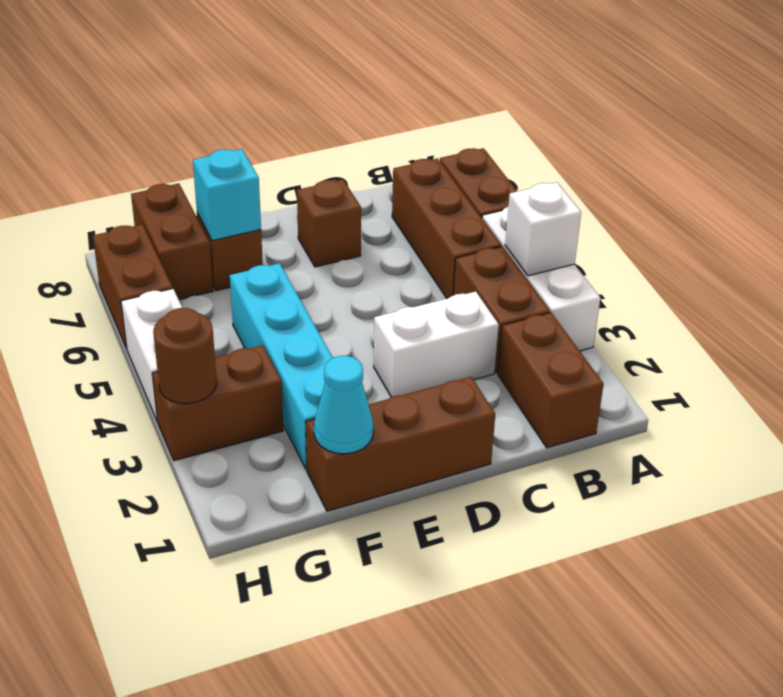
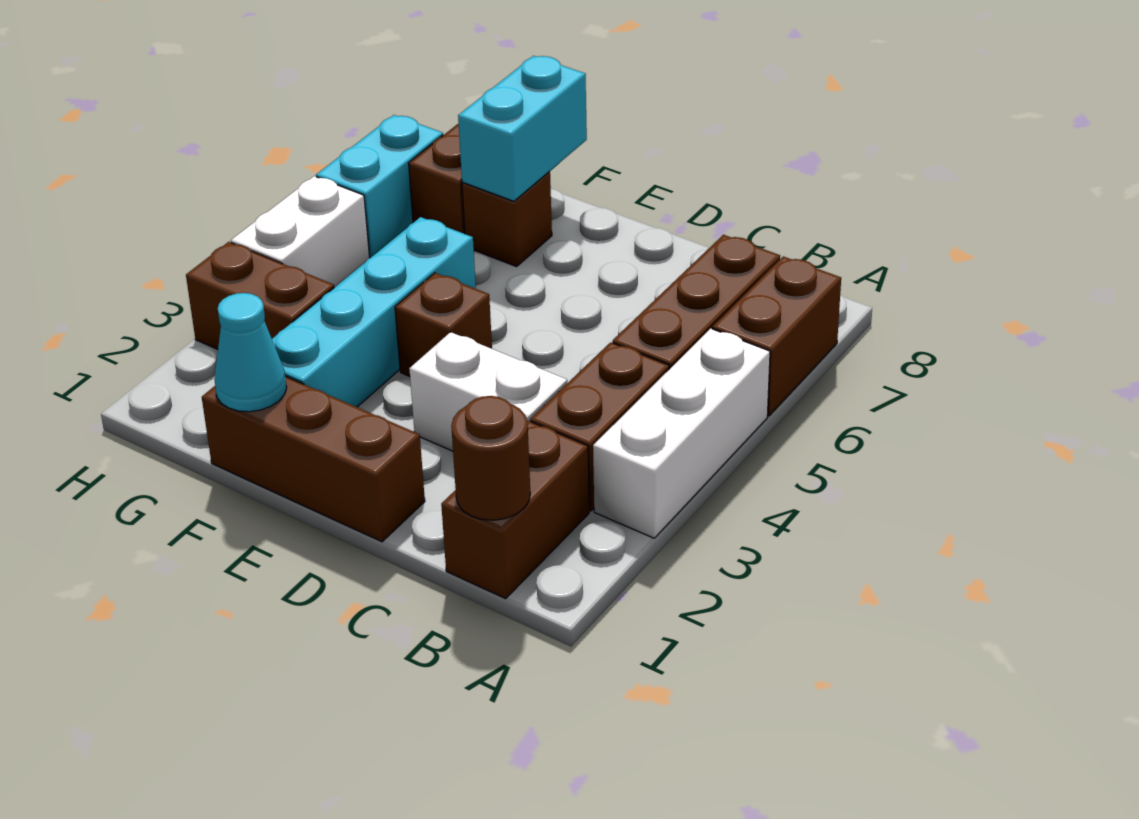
white 1x1 brick [505,182,581,276] -> none
brown 1x1 brick [297,180,361,267] -> brown 1x1 brick moved to [395,273,492,376]
cyan 1x1 brick [193,149,261,241] -> cyan 1x2 brick [458,56,587,201]
brown 1x1 round brick [153,308,217,404] -> brown 1x1 round brick moved to [451,396,530,520]
brown 1x2 brick [93,224,173,349] -> cyan 1x2 brick [316,115,443,258]

